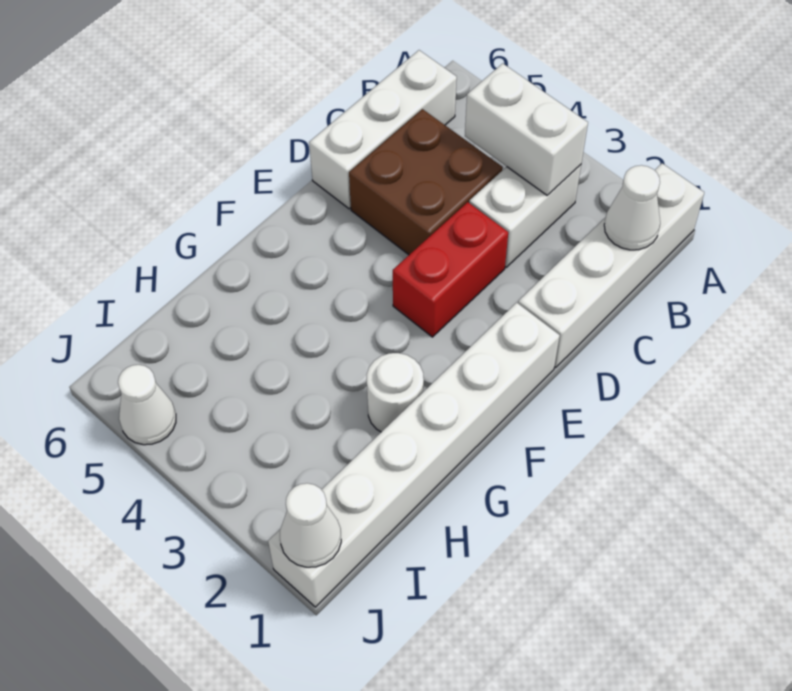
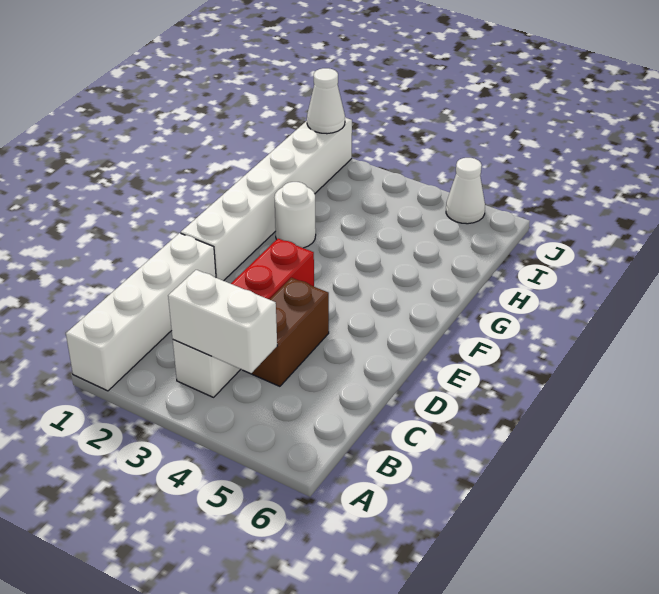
white 1x1 cone [604,165,660,250] -> none
white 1x3 brick [309,50,457,209] -> none
brown 2x2 brick [349,109,503,255] -> brown 1x2 brick [243,278,329,386]

